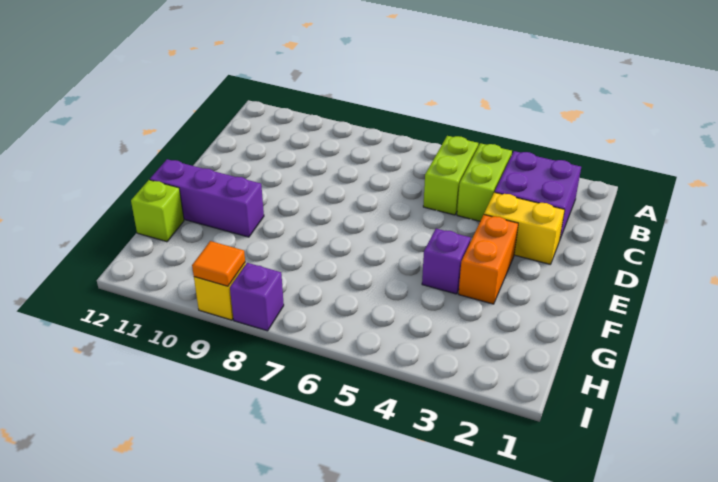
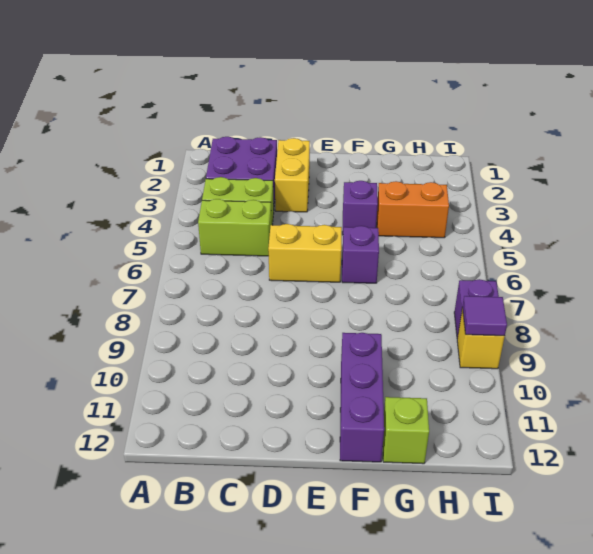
none -> yellow 1x2 brick [268,224,342,282]
orange 1x2 brick [458,215,518,304] -> orange 1x2 brick moved to [377,181,449,238]
none -> purple 1x1 brick [342,226,379,283]
orange 1x1 tile [192,241,245,286] -> purple 1x1 tile [462,296,507,336]

